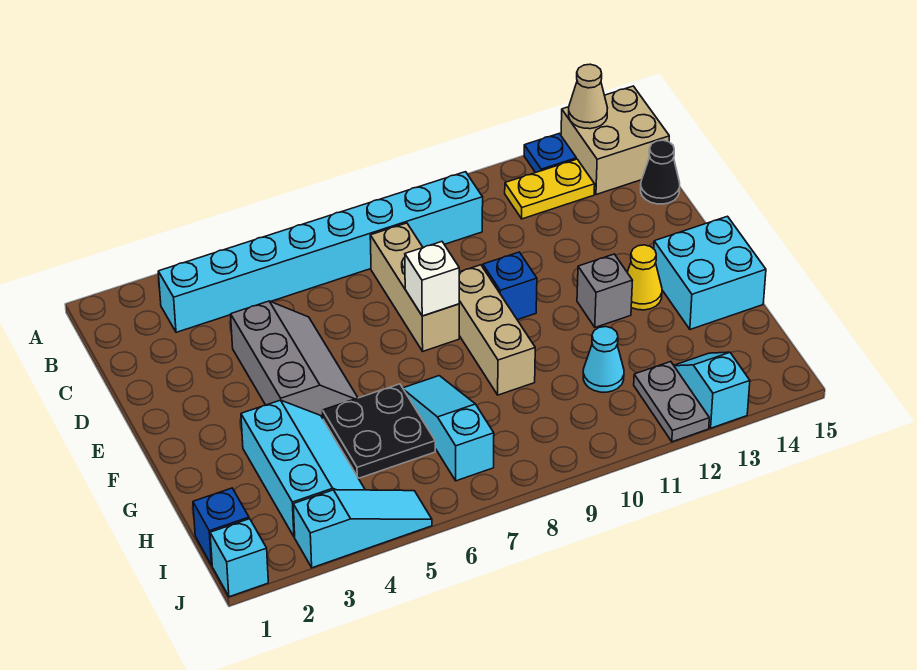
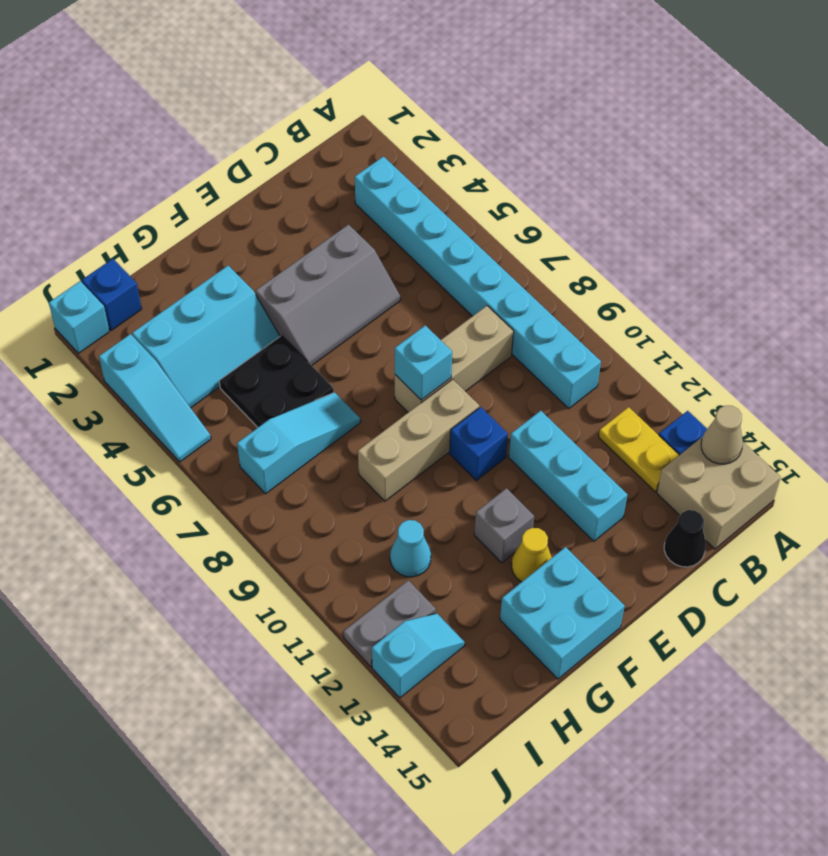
none -> cyan 1x3 brick [509,411,627,541]
white 1x1 brick [405,242,459,316] -> cyan 1x1 brick [395,325,452,400]

